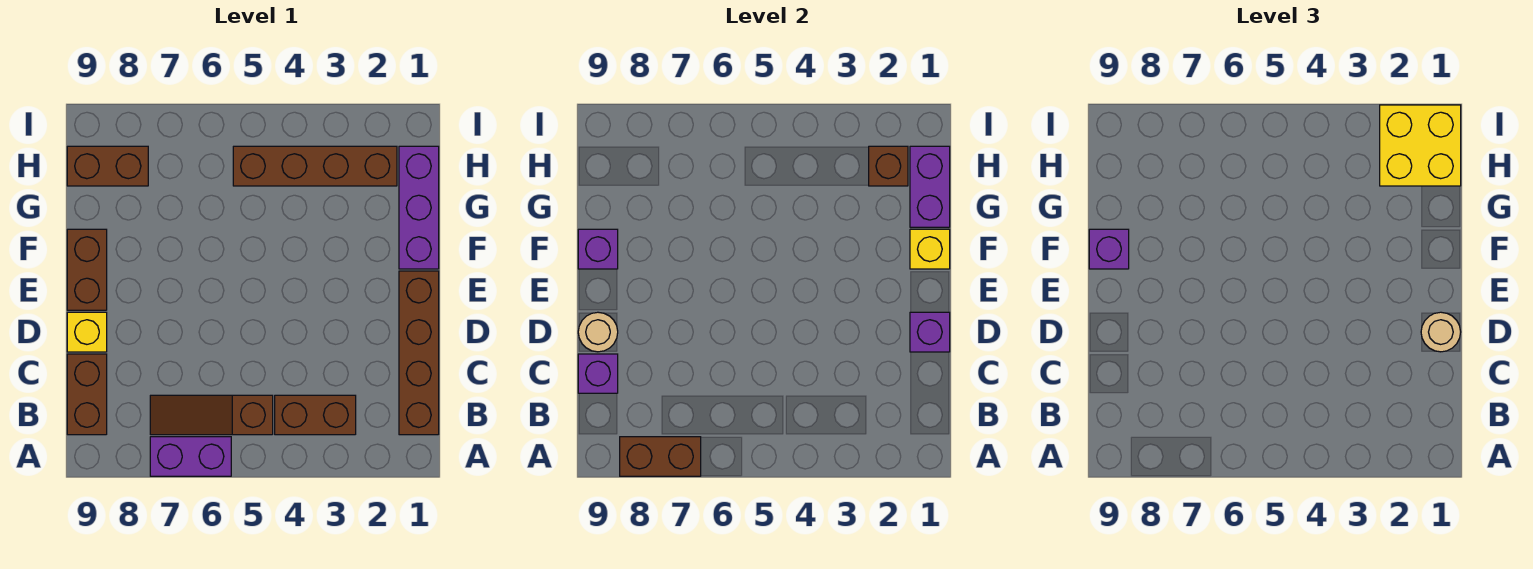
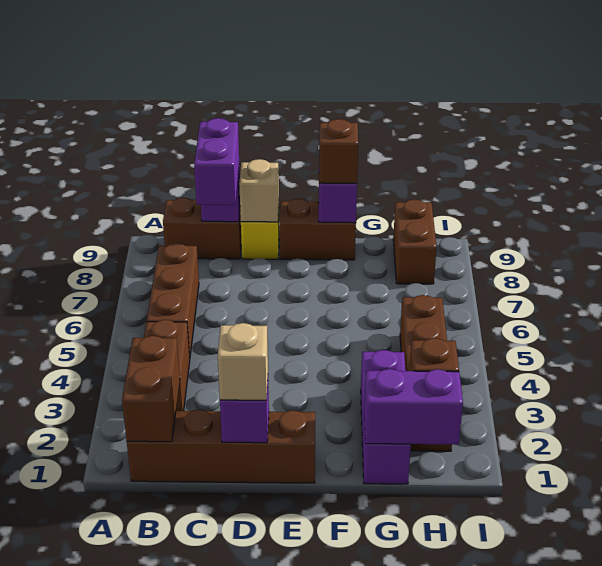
purple 1x2 brick [150,437,231,476] -> purple 1x2 brick moved to [194,118,239,205]
brown 1x2 brick [620,437,701,476] -> brown 1x2 brick moved to [122,336,180,442]
brown 1x3 slope [150,395,273,435] -> brown 1x3 brick [147,243,199,356]
tan 1x1 round brick [1421,312,1461,352] -> tan 1x1 brick [218,323,268,400]
tan 1x1 round brick [578,312,618,352] -> tan 1x1 brick [239,159,279,222]
purple 1x3 brick [399,146,439,269] -> purple 1x3 brick turned to [361,350,411,484]
yellow 1x1 brick [910,229,950,269] -> none
purple 1x1 brick [1089,229,1129,269] -> brown 1x1 brick [319,119,358,183]
yellow 2x2 brick [1380,105,1461,186] -> none

